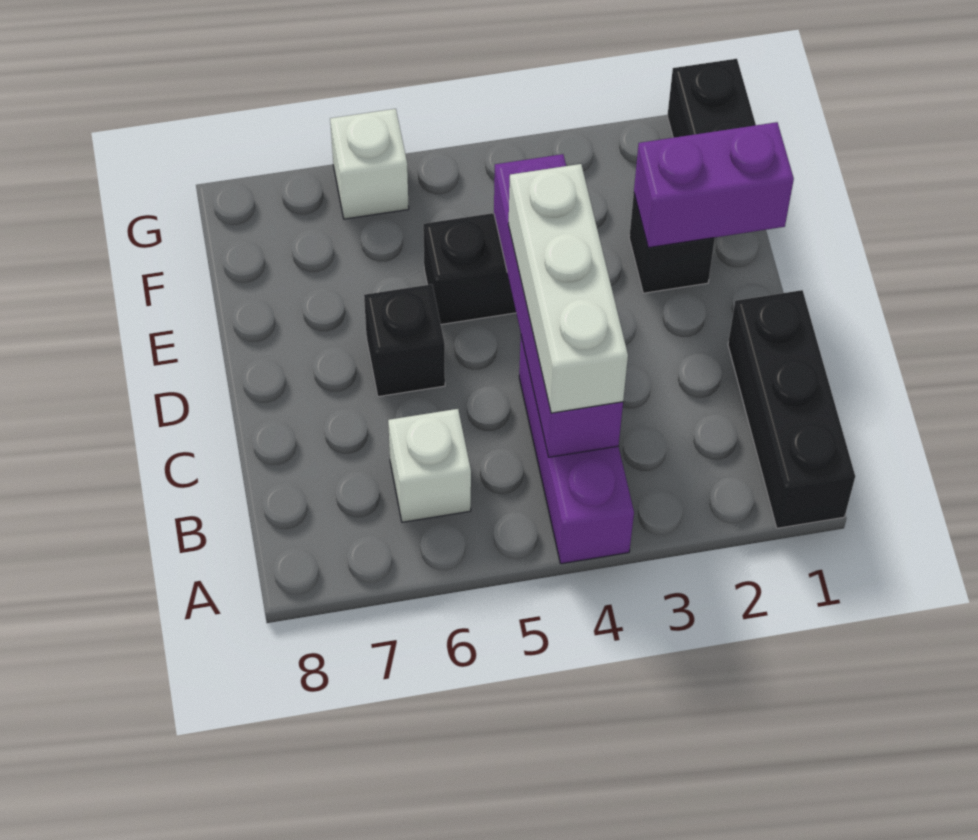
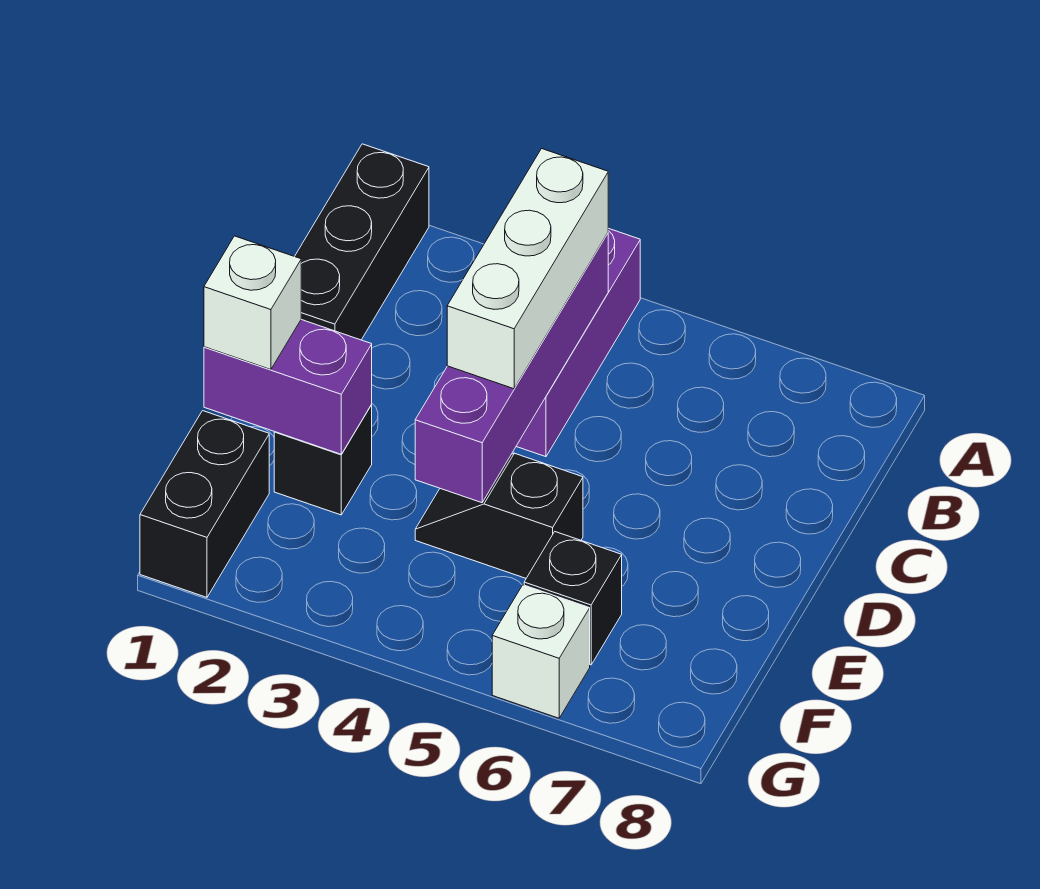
white 1x1 brick [388,409,471,522] -> white 1x1 brick moved to [204,236,301,370]
black 1x1 brick [364,284,445,397] -> black 1x1 brick moved to [524,532,622,665]

